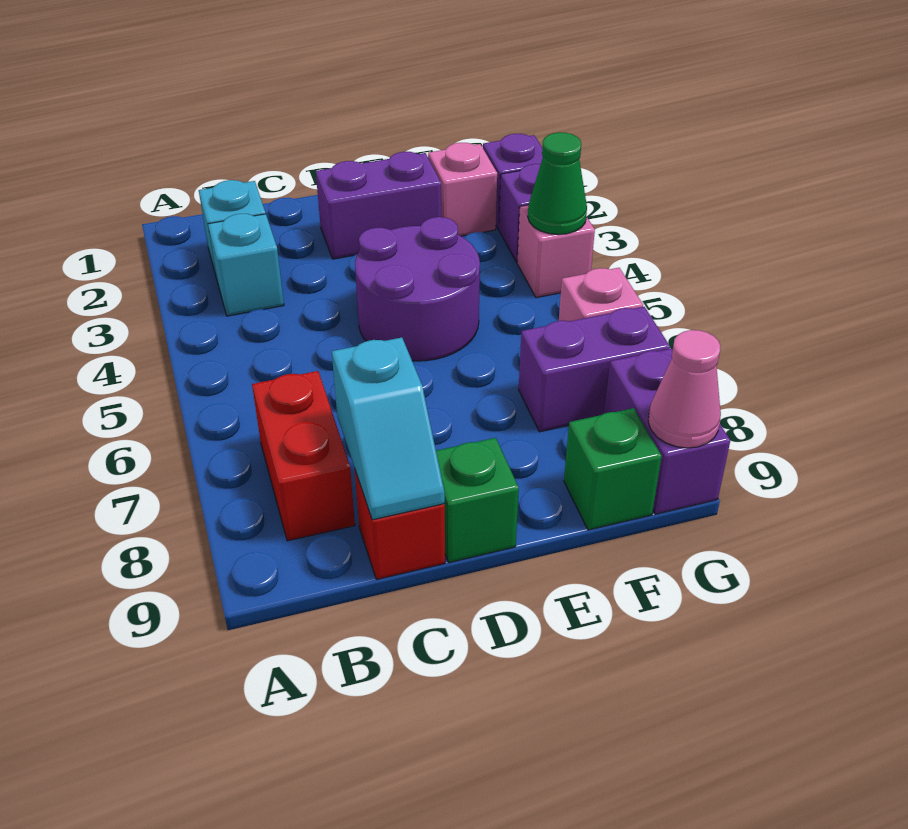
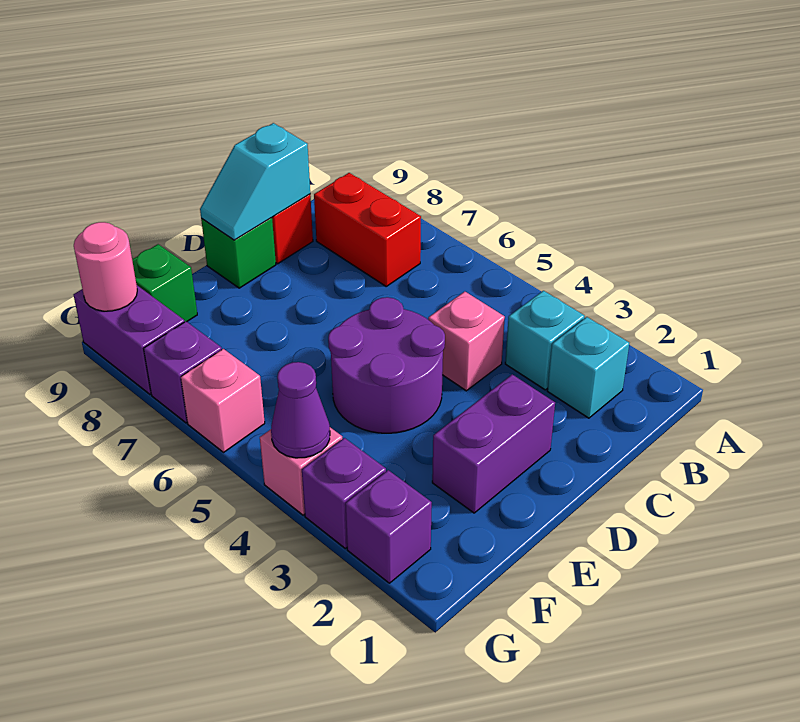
cyan 1x2 slope [332,338,445,520] -> cyan 1x2 slope turned to [200,123,310,240]
pink 1x1 brick [428,143,497,236] -> pink 1x1 brick moved to [428,292,505,391]
purple 1x2 brick [519,307,670,432] -> purple 1x1 brick [144,321,222,423]
green 1x1 cone [528,132,587,235] -> purple 1x1 cone [271,362,330,458]
pink 1x1 cone [648,330,721,448] -> pink 1x1 round brick [74,222,137,311]

